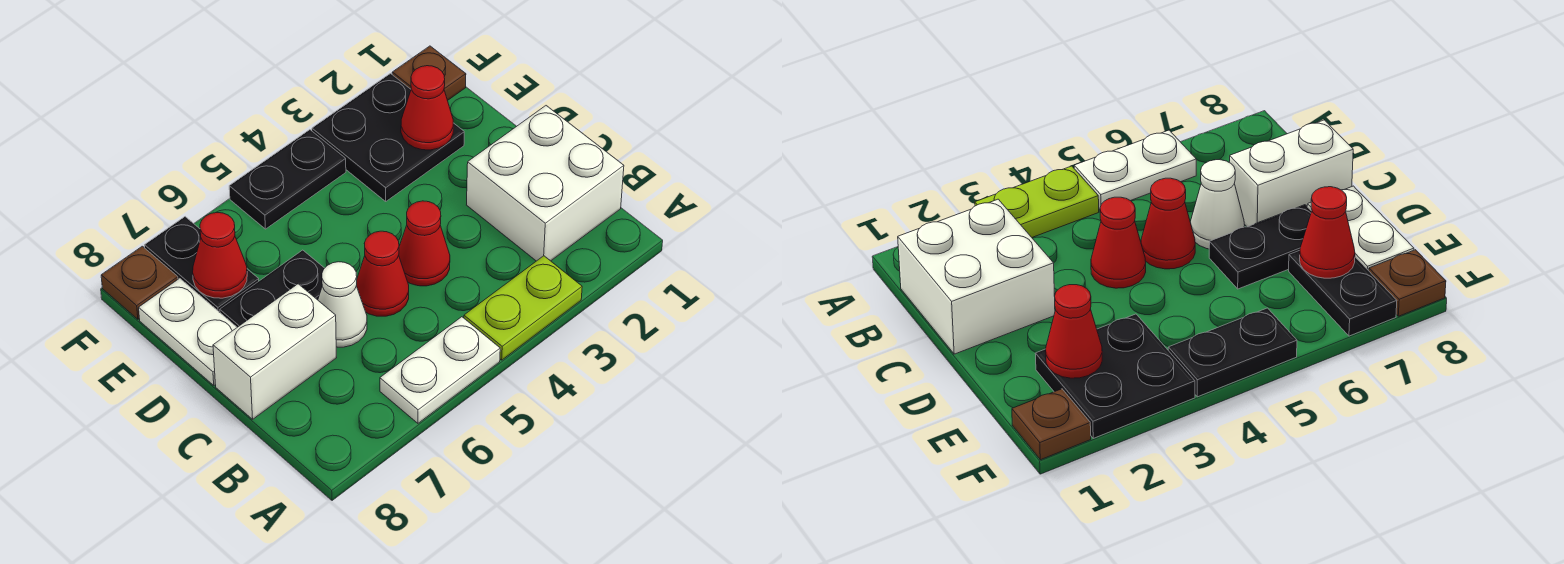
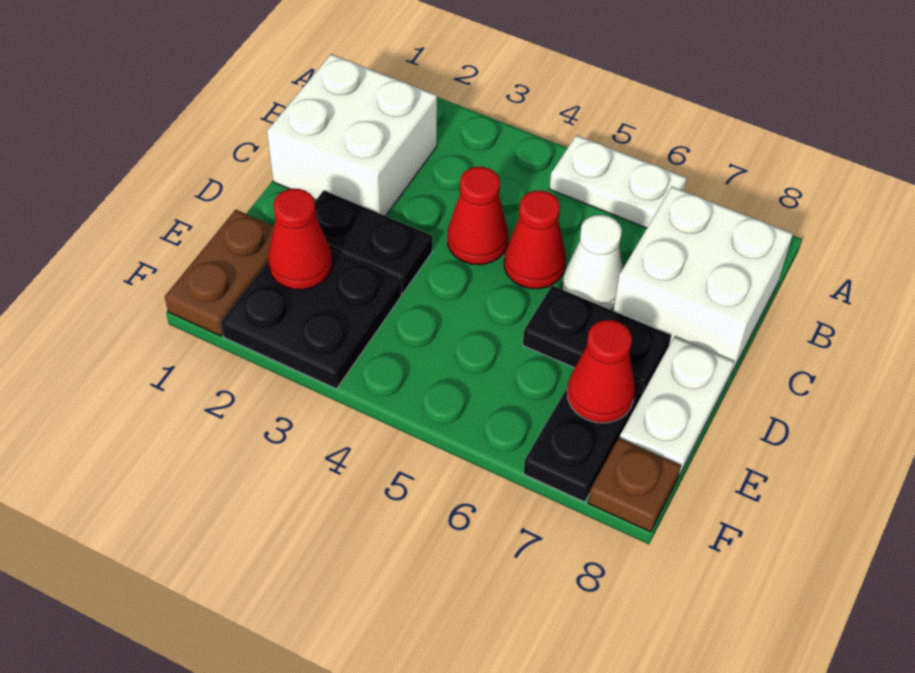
lime 1x2 plate [464,256,582,360] -> none
white 1x2 brick [213,284,336,419] -> white 2x2 brick [613,187,793,374]
brown 1x1 plate [392,46,466,100] -> brown 1x2 plate [165,210,274,336]
black 1x2 plate [229,130,346,229] -> black 1x2 plate moved to [315,190,432,294]

